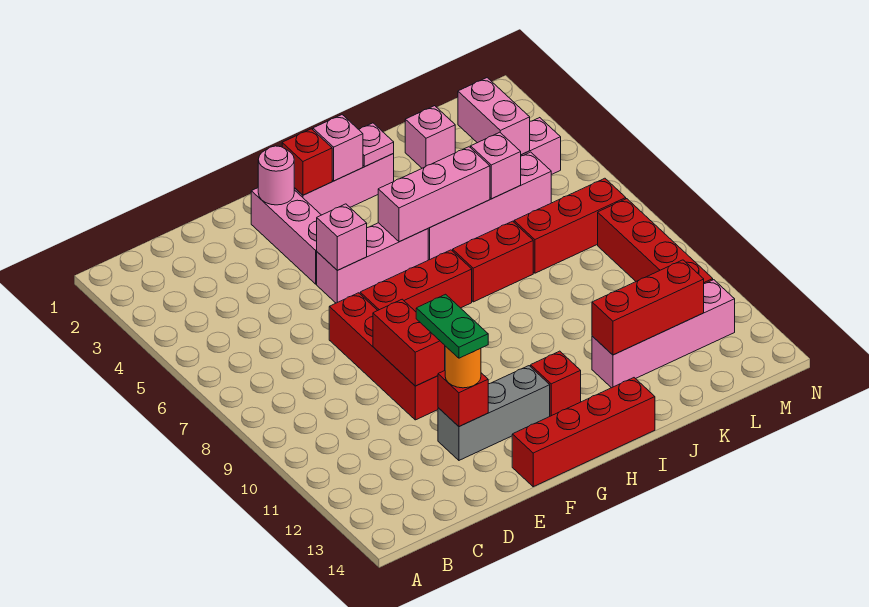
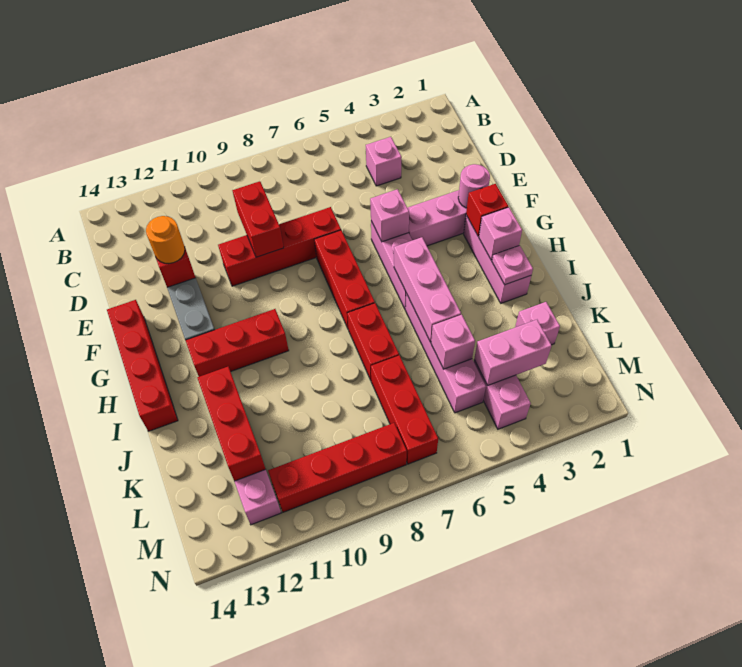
none -> pink 1x1 brick [366,137,402,186]
red 1x2 brick [373,299,445,386] -> red 1x2 brick turned to [232,181,284,257]
green 1x2 plate [416,294,488,358] -> none
red 1x1 brick [531,351,581,416] -> red 1x3 brick [186,309,289,377]

